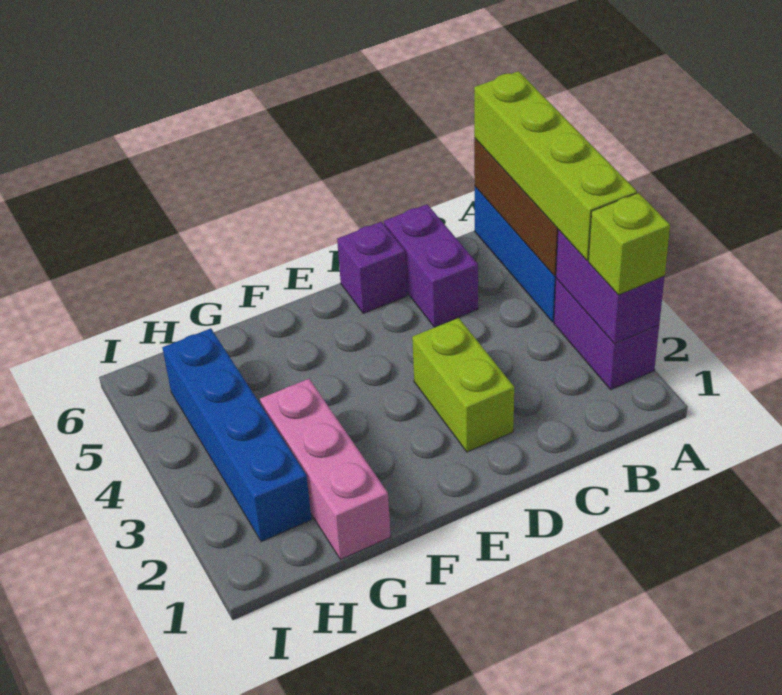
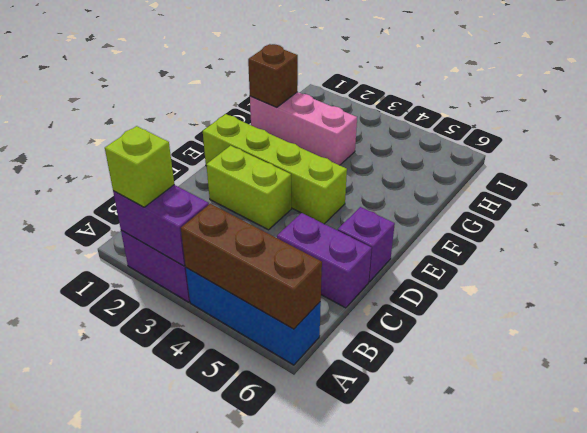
lime 1x4 brick [474,71,637,260] -> lime 1x4 brick moved to [203,114,347,224]
none -> brown 1x1 brick [248,44,298,108]
blue 1x4 brick [162,328,312,542] -> none

